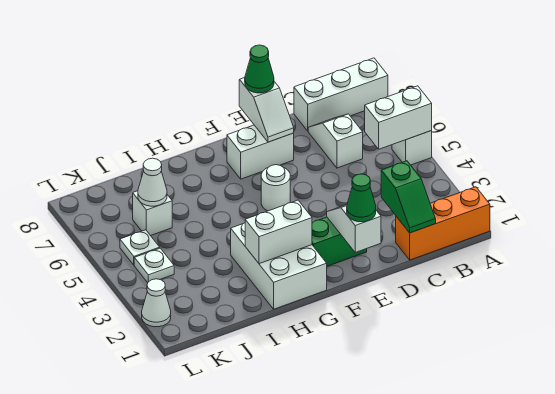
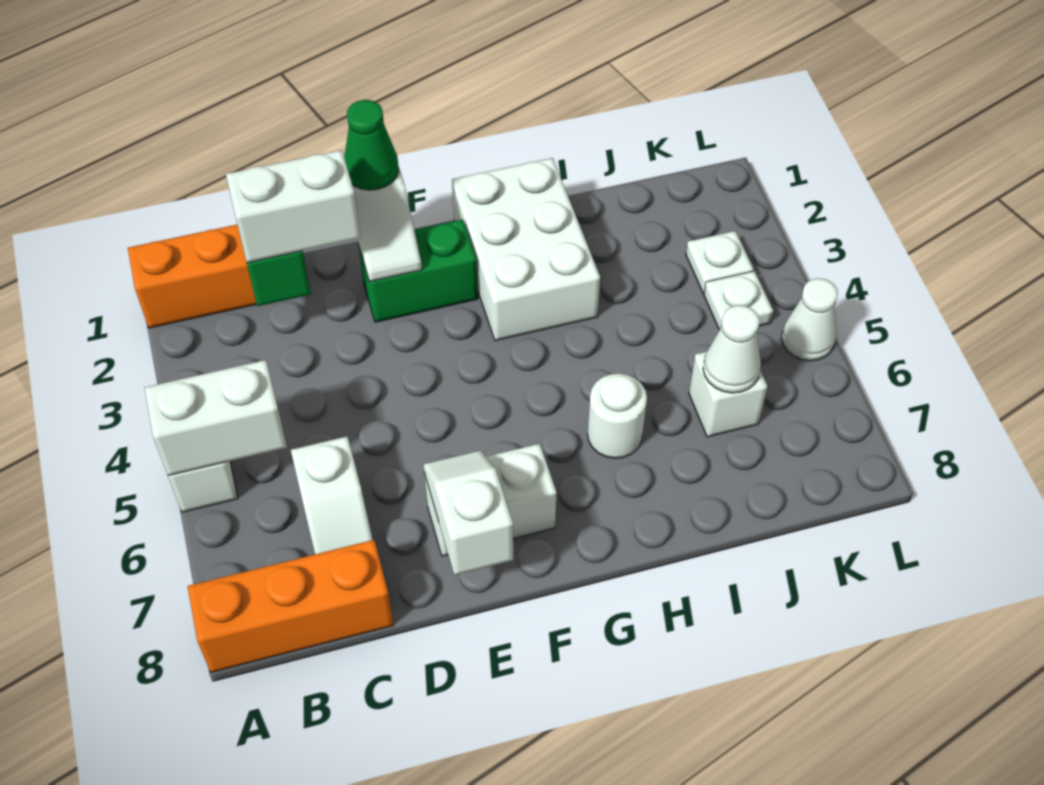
white 1x3 brick [294,58,388,131] -> orange 1x3 brick [188,540,393,672]
green 1x1 cone [245,45,274,93] -> none
white 1x1 round brick [261,165,290,211] -> white 1x1 round brick moved to [588,374,647,458]
white 1x2 brick [245,200,312,264] -> white 1x2 brick moved to [226,150,361,263]
white 1x1 plate [120,230,160,265] -> white 1x1 plate moved to [686,231,754,293]
white 1x1 cone [142,279,171,327] -> white 1x1 cone moved to [782,278,838,361]

